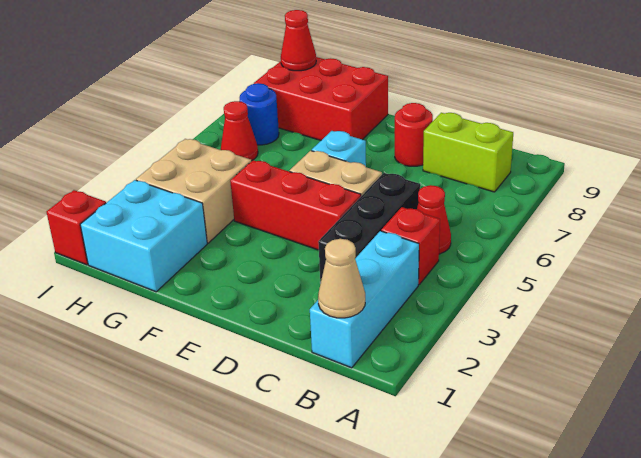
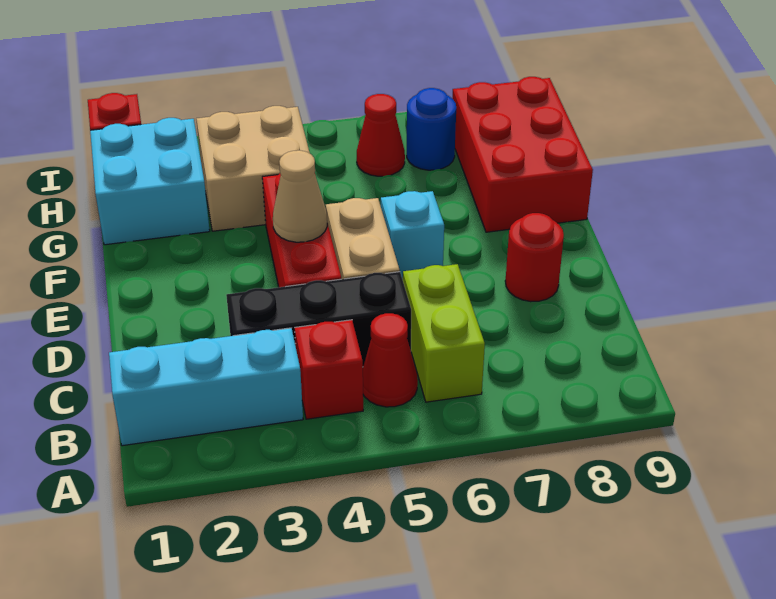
tan 1x1 cone [318,239,365,318] -> tan 1x1 cone moved to [273,150,327,242]
lime 1x2 brick [423,113,513,192] -> lime 1x2 brick moved to [403,264,485,402]
red 1x1 cone [281,10,316,71] -> none

